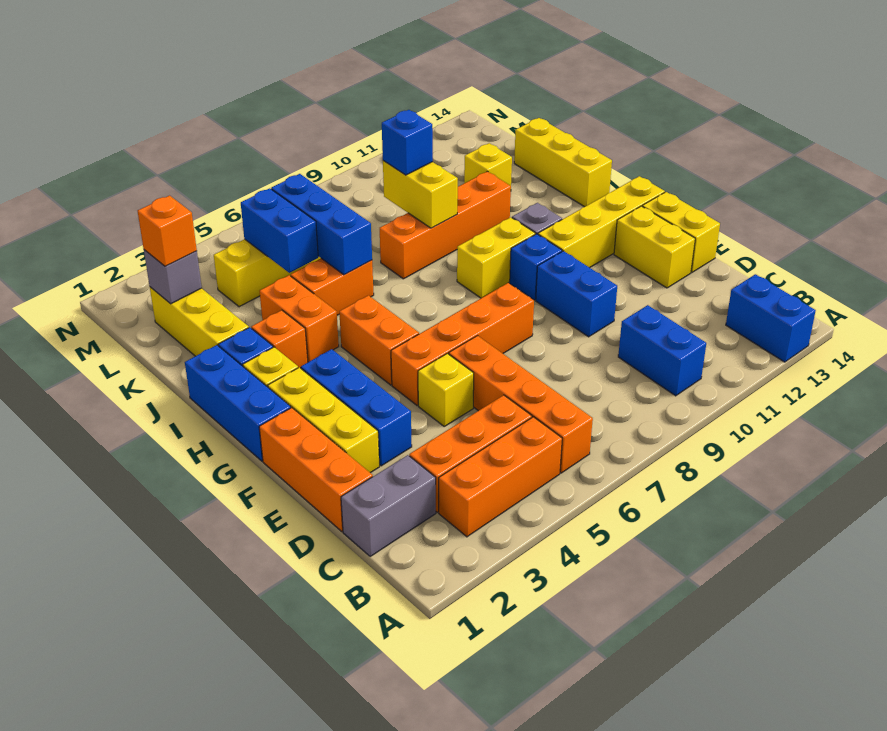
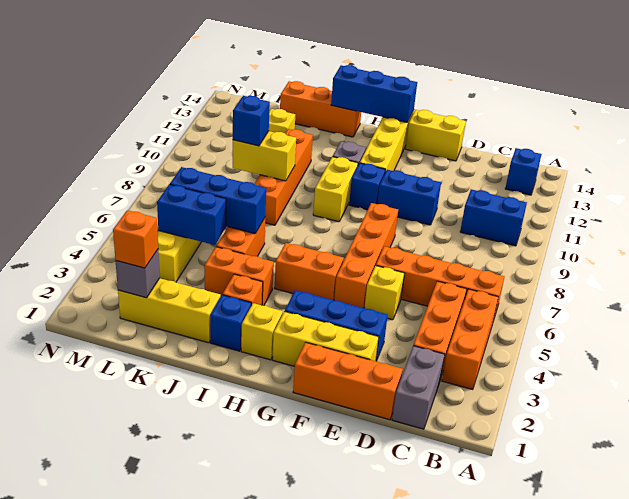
blue 1x2 brick [726,274,816,362] -> blue 1x1 brick [505,148,542,195]
yellow 1x2 brick [614,206,695,288] -> none
blue 1x3 brick [185,345,291,461] -> blue 1x3 brick moved to [331,65,417,122]
yellow 1x3 brick [514,118,612,207] -> orange 1x3 brick [280,81,361,137]

